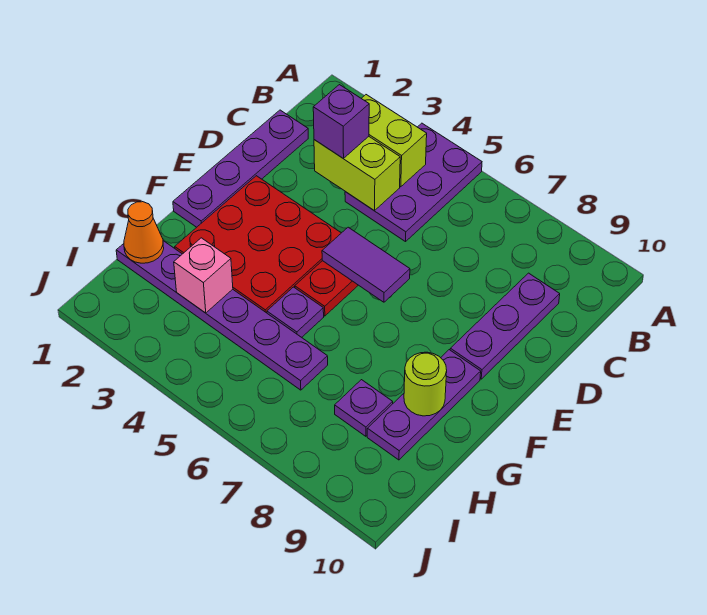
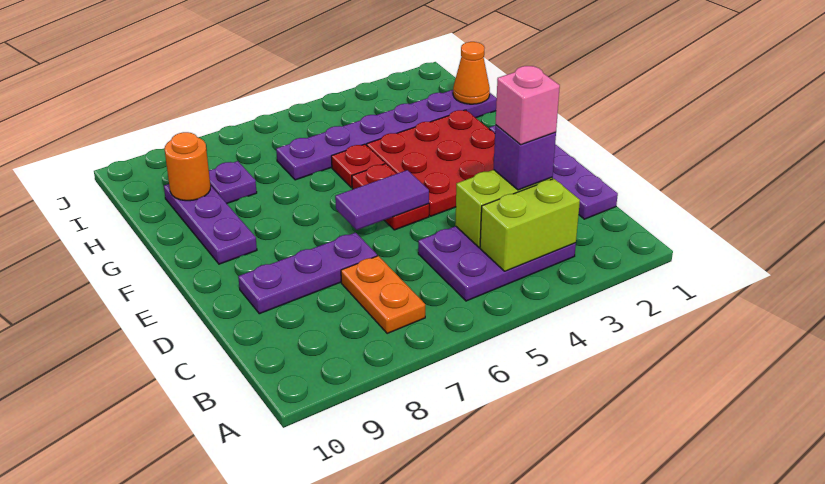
purple 2x3 plate [345,123,482,242] -> purple 2x3 plate turned to [418,226,576,301]
none -> orange 1x2 plate [341,256,425,333]
purple 1x3 plate [450,273,560,379] -> purple 1x3 plate turned to [238,233,377,314]
purple 1x1 plate [267,287,324,337] -> red 1x1 plate [331,144,385,187]
lime 1x1 round brick [404,352,447,416] -> none
pink 1x1 brick [174,238,233,313] -> pink 1x1 brick moved to [496,66,560,145]
none -> orange 1x1 round brick [165,132,210,201]

